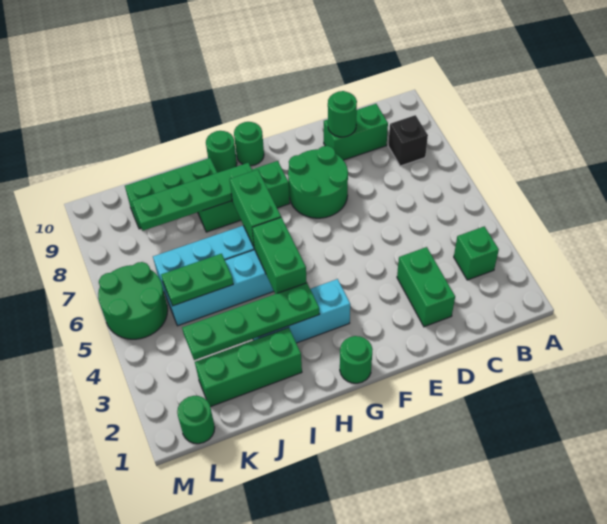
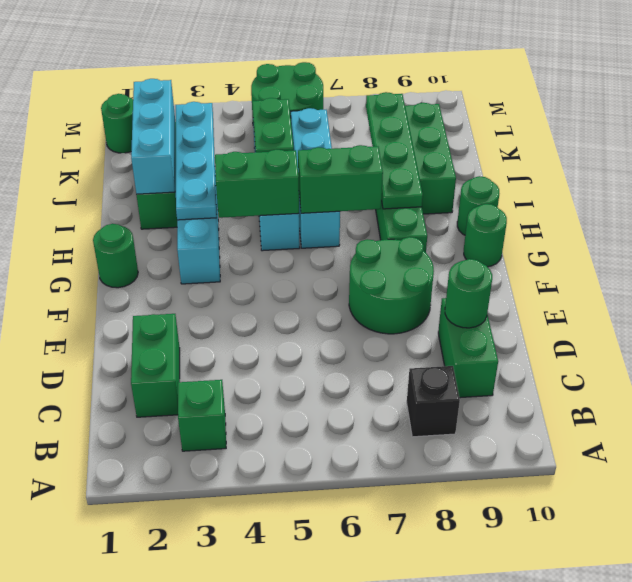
green 1x2 brick [397,247,455,327] -> green 1x2 brick turned to [131,314,180,417]
green 1x4 plate [182,283,320,360] -> cyan 1x4 plate [176,102,217,220]
none -> cyan 1x3 brick [131,79,175,194]

